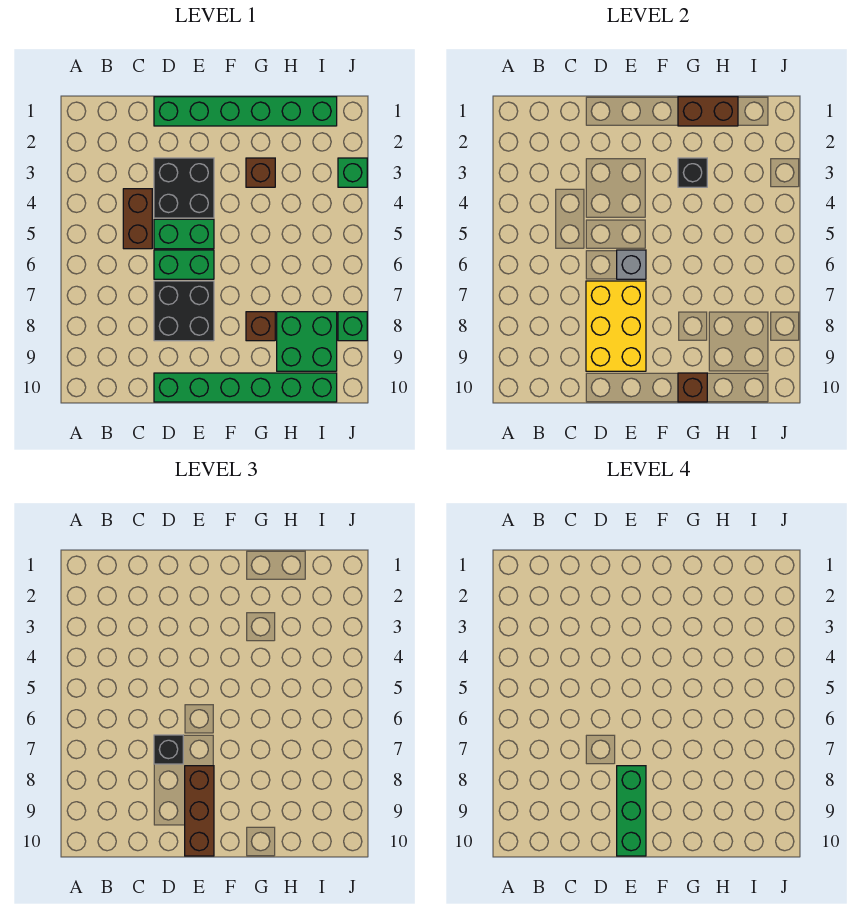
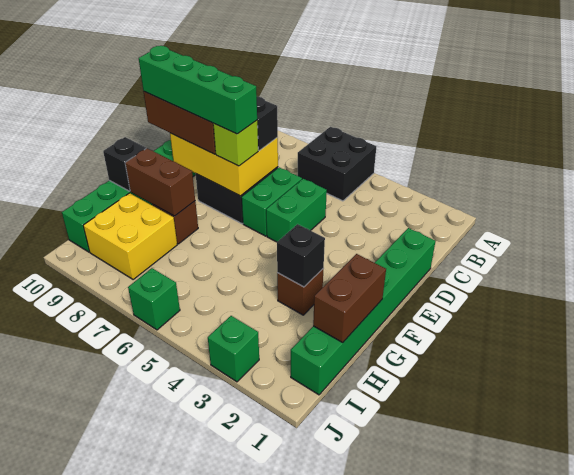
brown 1x2 brick [123,189,152,249] -> brown 1x2 brick moved to [125,148,195,216]
black 2x2 brick [154,158,214,218] -> black 2x2 brick moved to [298,127,376,201]
grey 1x1 brick [617,250,646,279] -> none
none -> lime 1x1 brick [213,120,258,166]
green 1x3 brick [617,766,646,856] -> green 1x4 brick [139,46,257,134]
brown 1x1 brick [678,373,707,402] -> black 1x1 brick [103,137,146,191]
green 2x2 brick [277,312,337,371] -> yellow 2x2 brick [83,193,177,280]
green 1x1 brick [338,312,367,341] -> green 1x1 brick moved to [128,268,180,330]

